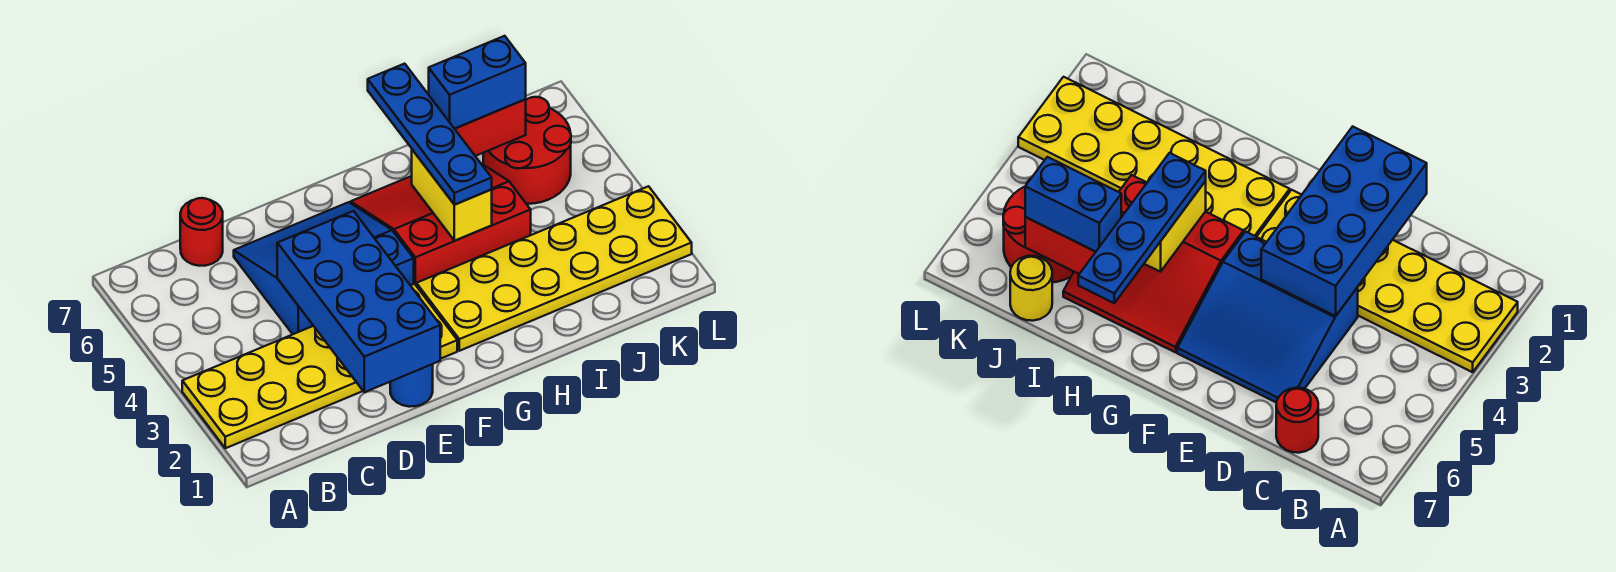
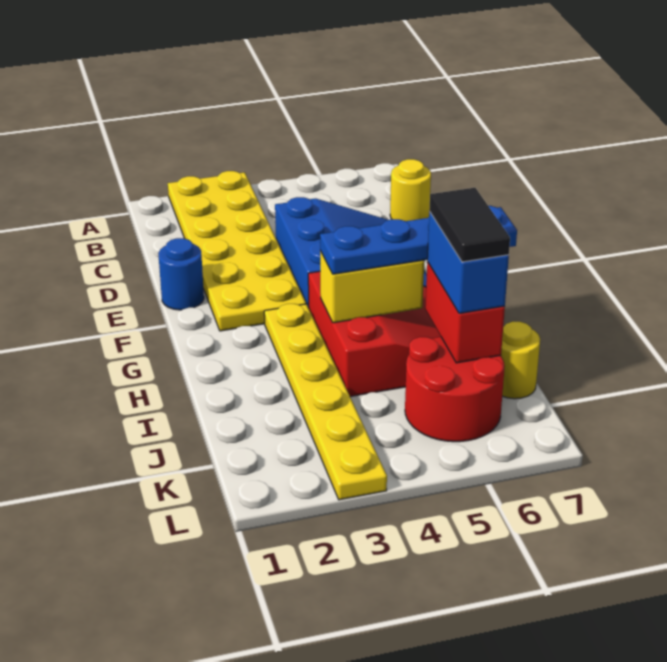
red 1x1 round brick [180,198,223,266] -> yellow 1x1 round brick [390,159,431,221]
blue 2x4 brick [277,211,440,392] -> none
yellow 2x6 plate [416,186,692,351] -> yellow 1x6 plate [264,304,387,500]
none -> black 1x2 tile [429,188,510,262]

